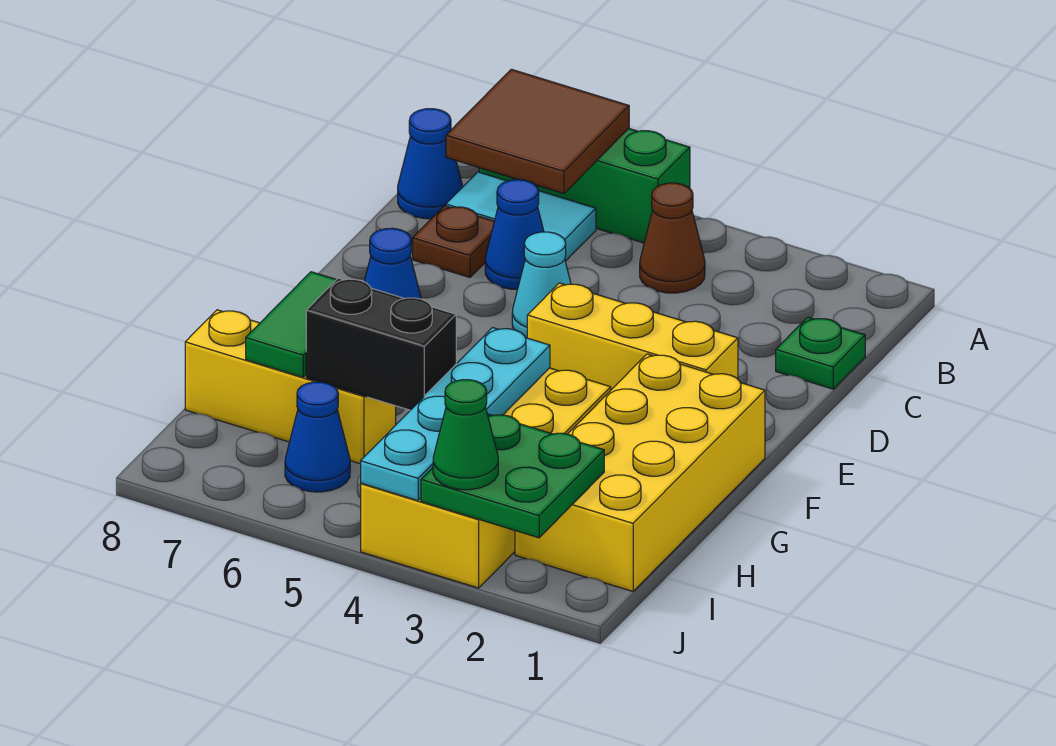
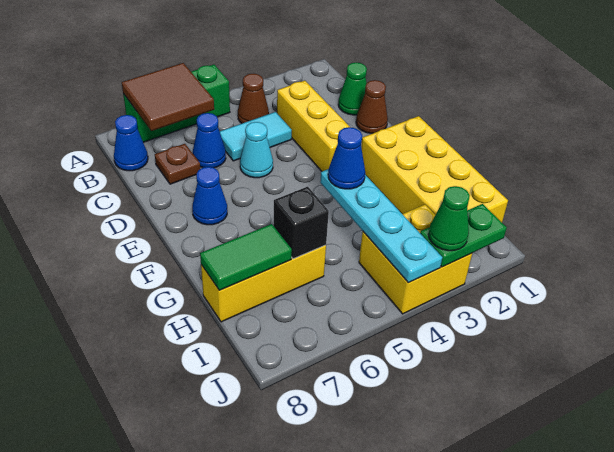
cyan 1x2 tile [446,172,596,261] -> cyan 1x2 tile moved to [220,112,292,161]
green 1x1 plate [776,317,865,389] -> green 1x1 cone [338,62,367,115]
none -> brown 1x1 cone [356,80,388,133]
yellow 1x3 brick [527,283,738,390] -> yellow 1x3 brick turned to [277,81,350,171]
yellow 2x4 brick [361,368,611,588] -> yellow 2x2 brick [359,205,472,314]
green 1x2 tile [246,272,336,377] -> green 1x2 tile turned to [200,224,292,290]
black 1x2 brick [306,278,456,410] -> black 1x1 brick [273,187,329,259]
green 2x2 plate [421,414,604,538] -> green 1x2 plate [420,204,507,267]
blue 1x1 cone [285,382,350,492] -> blue 1x1 cone moved to [328,127,365,189]

